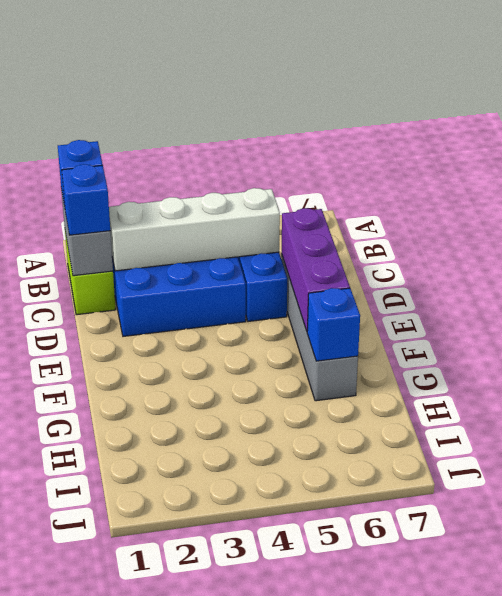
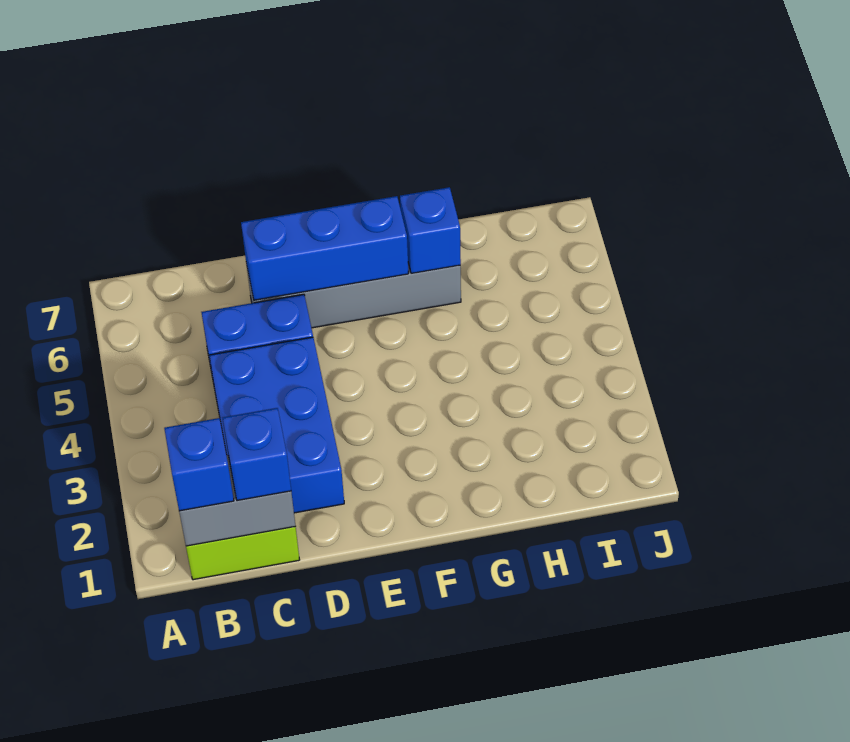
white 1x4 brick [109,188,280,271] -> none
purple 1x3 brick [282,208,350,331] -> blue 1x3 brick [241,196,409,300]

